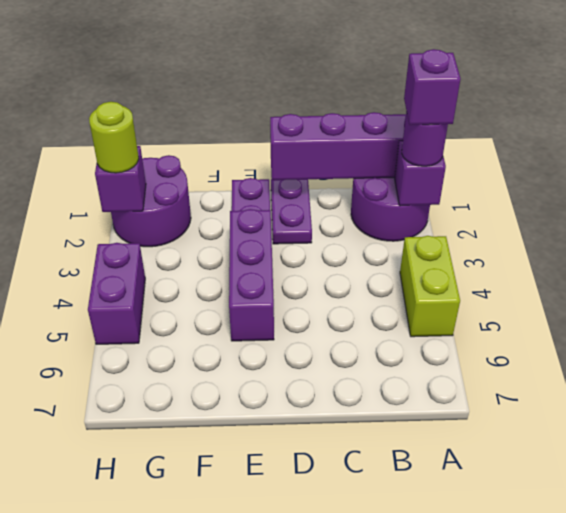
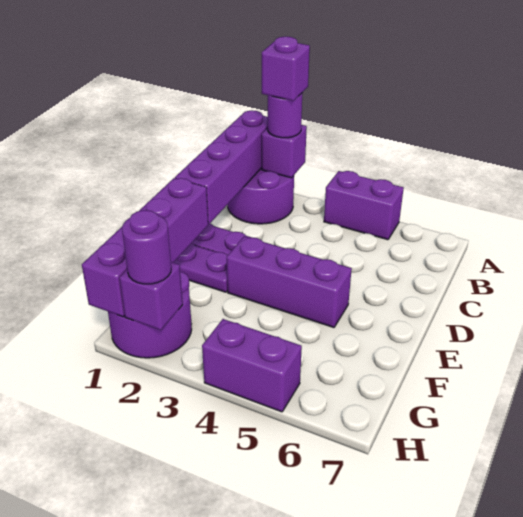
lime 1x2 brick [400,236,460,337] -> purple 1x2 brick [324,171,404,240]
none -> purple 1x4 brick [82,178,208,317]
lime 1x1 round brick [89,102,139,173] -> purple 1x1 round brick [122,210,171,284]

